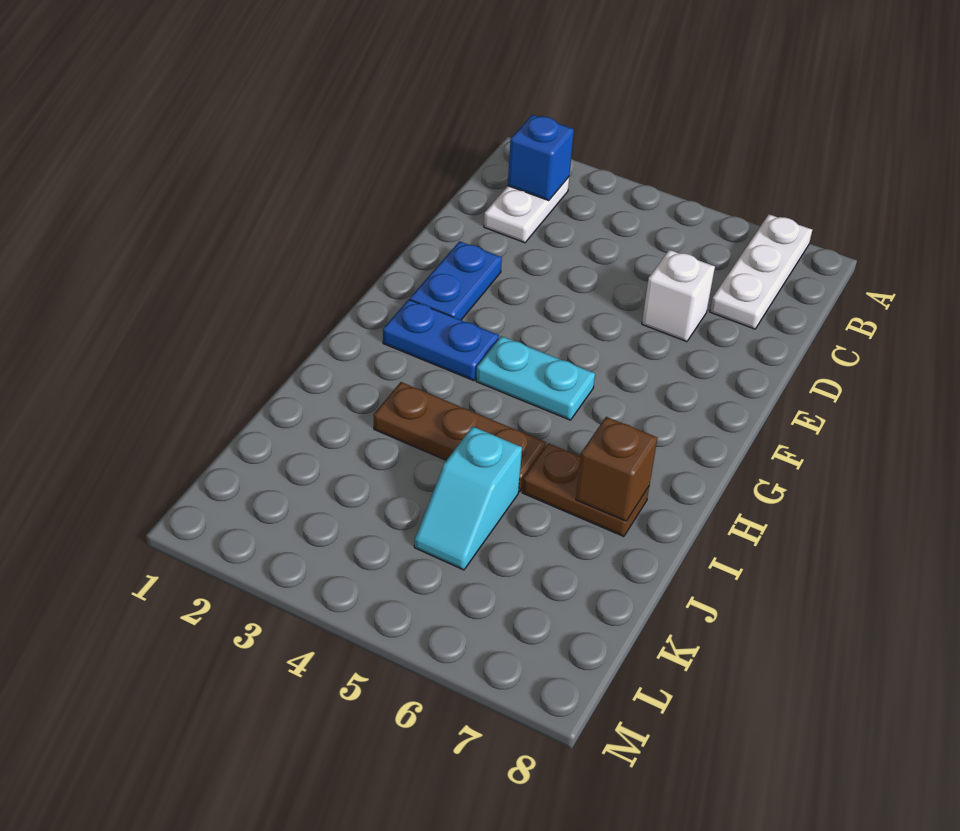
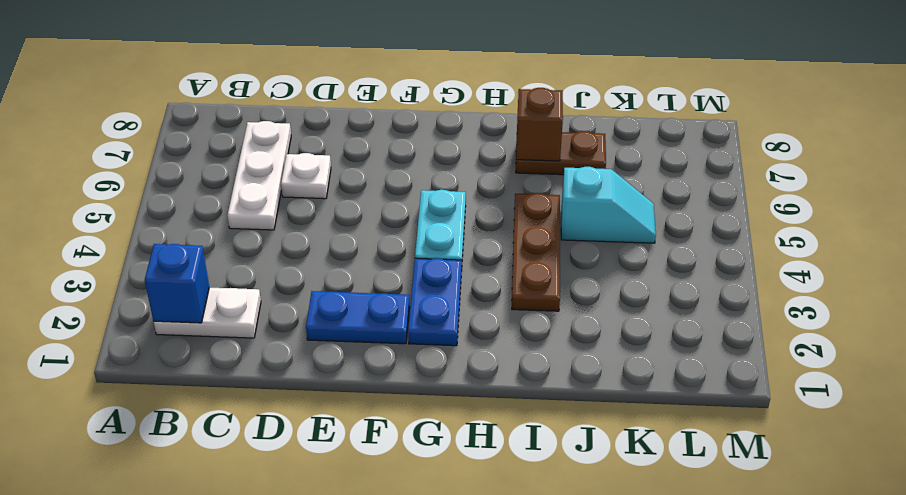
white 1x3 plate [710,214,812,329] -> white 1x3 plate turned to [227,121,291,230]
white 1x1 brick [642,250,715,342] -> white 1x1 plate [281,153,331,199]
brown 1x2 plate [522,443,649,537] -> brown 1x2 plate turned to [516,131,606,175]

